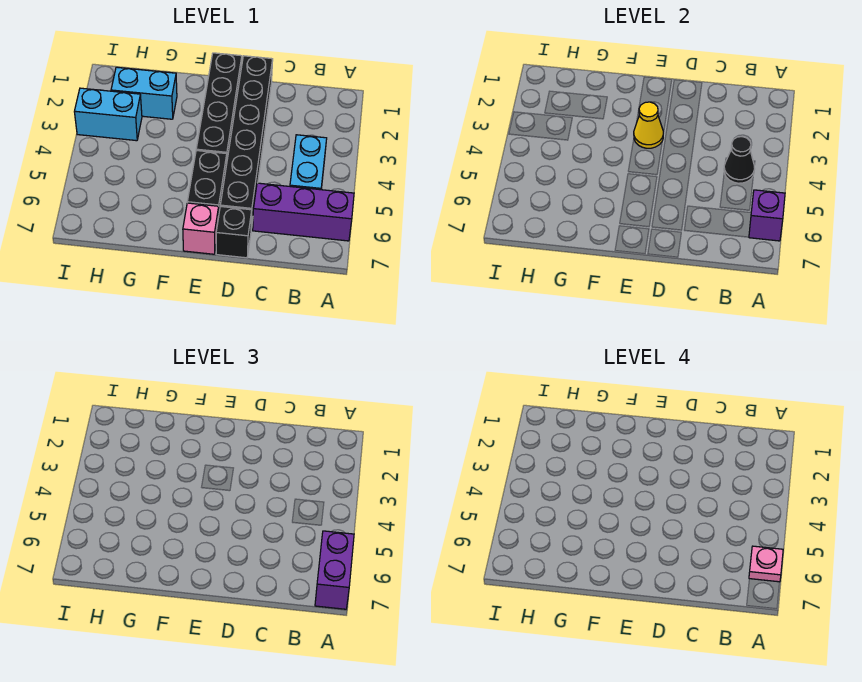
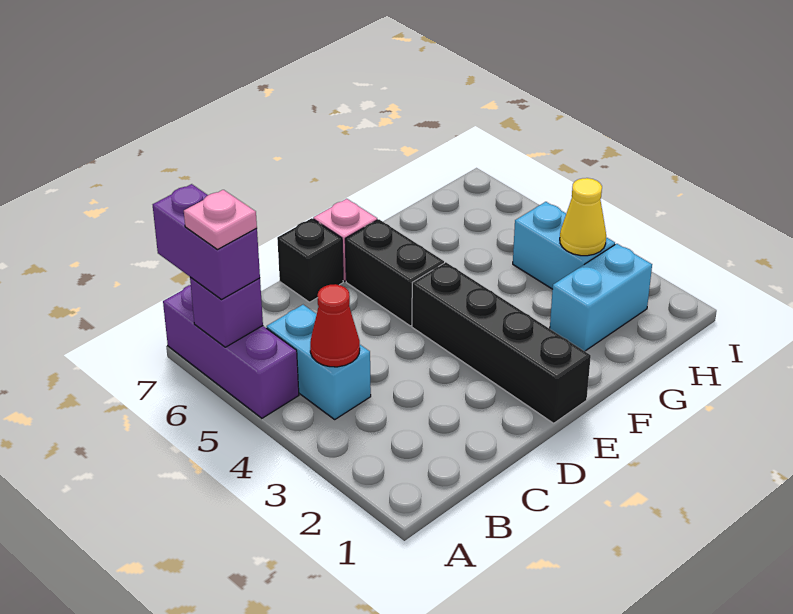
purple 1x3 brick [253,183,354,241] -> purple 1x3 brick turned to [163,285,299,418]
black 1x1 cone [724,137,755,183] -> red 1x1 cone [310,284,360,367]
black 1x6 brick [220,56,273,228] -> none
yellow 1x1 cone [634,102,663,148] -> yellow 1x1 cone moved to [560,178,606,256]
cyan 1x2 brick [74,88,142,141] -> cyan 1x2 brick turned to [513,202,615,289]

